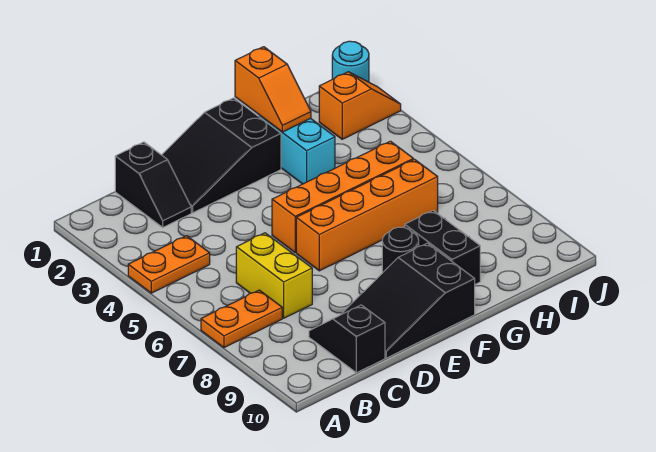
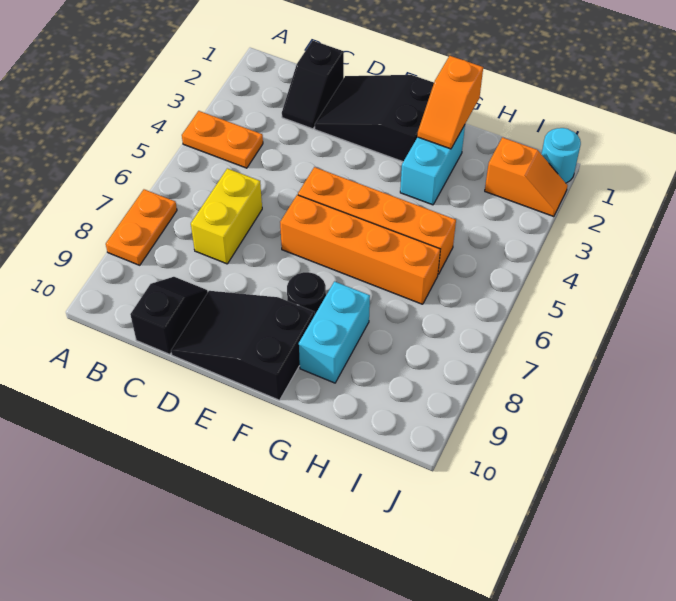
orange 1x2 plate [201,290,282,348] -> orange 1x2 plate turned to [106,189,177,265]
black 1x2 brick [405,211,480,284] -> cyan 1x2 brick [299,282,370,383]

